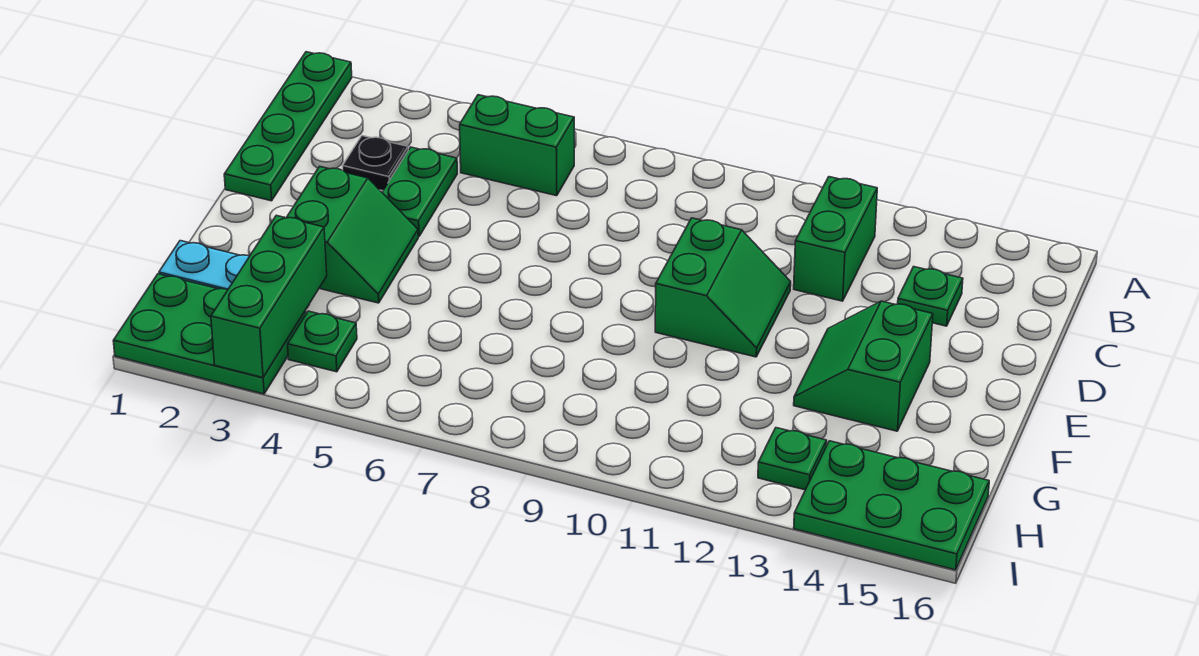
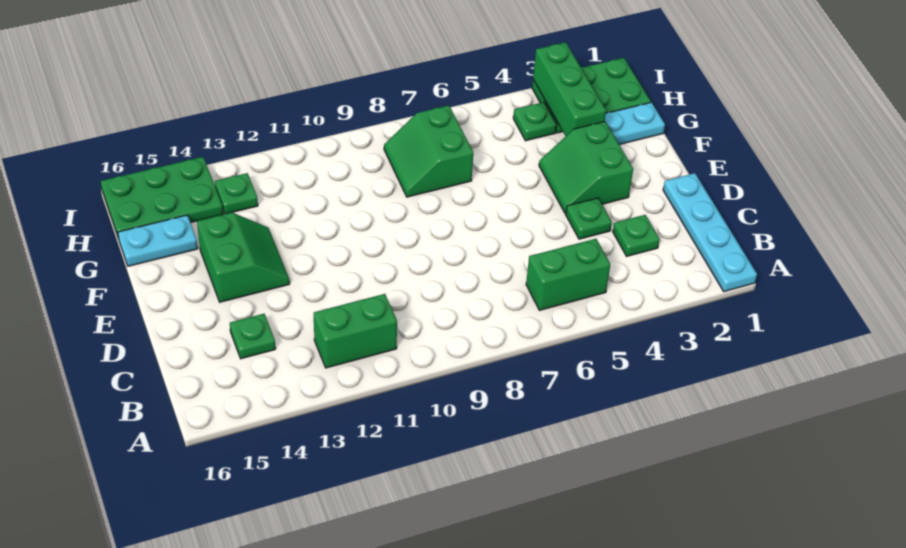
green 1x4 plate [224,52,352,201] -> cyan 1x4 plate [663,173,757,292]
green 1x2 brick [794,177,877,301] -> green 1x2 brick turned to [314,294,397,368]
black 1x1 plate [343,136,408,191] -> green 1x1 plate [613,215,660,256]
green 1x2 plate [382,147,457,237] -> green 1x1 plate [566,198,612,239]
green 2x2 slope [655,218,791,357] -> green 2x2 slope moved to [384,105,473,197]
none -> cyan 1x2 plate [118,215,198,266]

